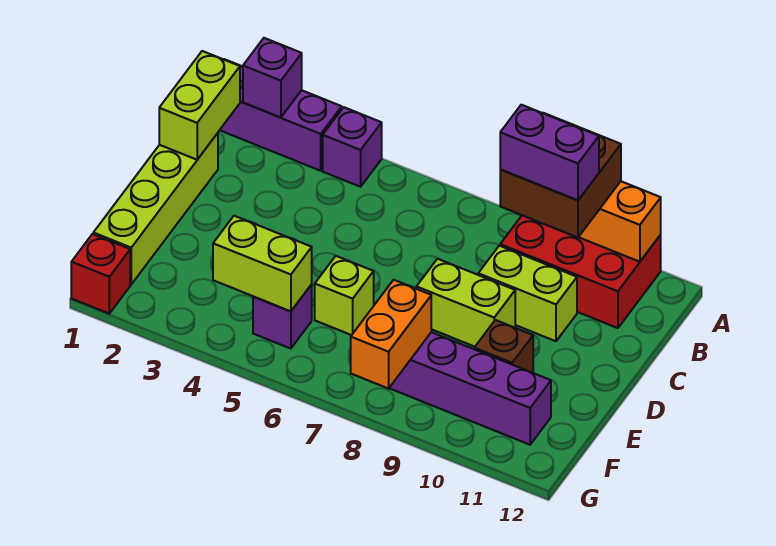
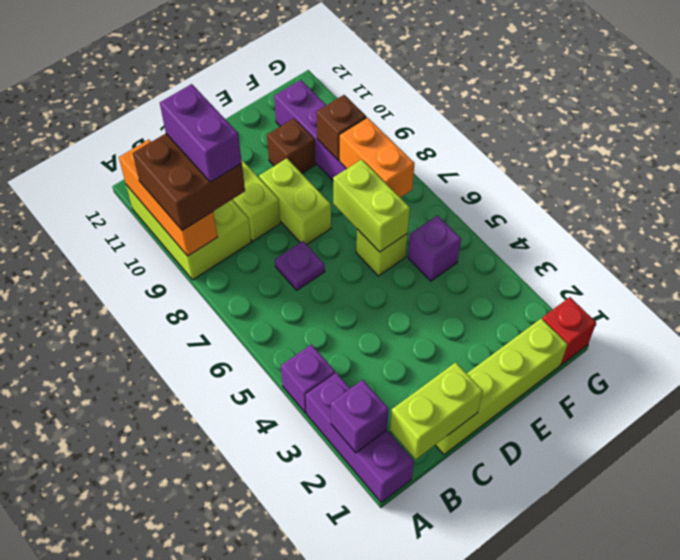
red 2x3 brick [500,215,661,328] -> lime 2x3 brick [126,185,251,280]
none -> purple 1x1 plate [275,241,325,290]
lime 1x2 brick [213,216,312,311] -> lime 1x2 brick moved to [333,159,410,252]
orange 1x2 brick [351,280,431,389] -> orange 1x2 brick turned to [340,117,414,197]
none -> brown 1x1 brick [316,95,366,160]

